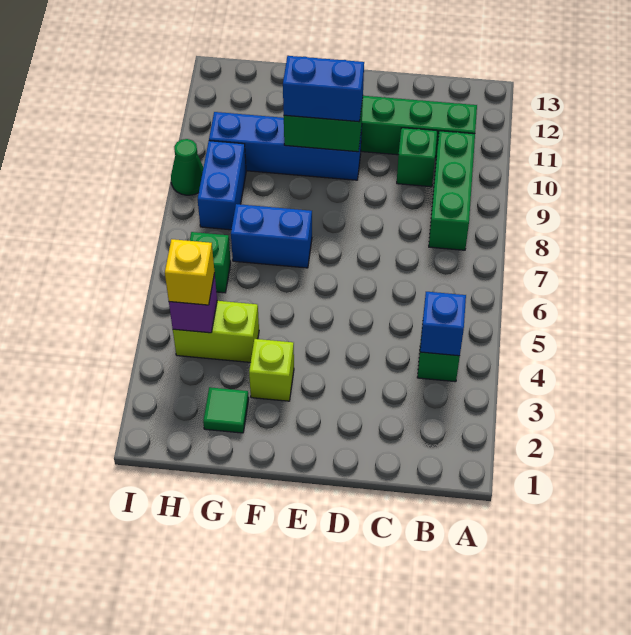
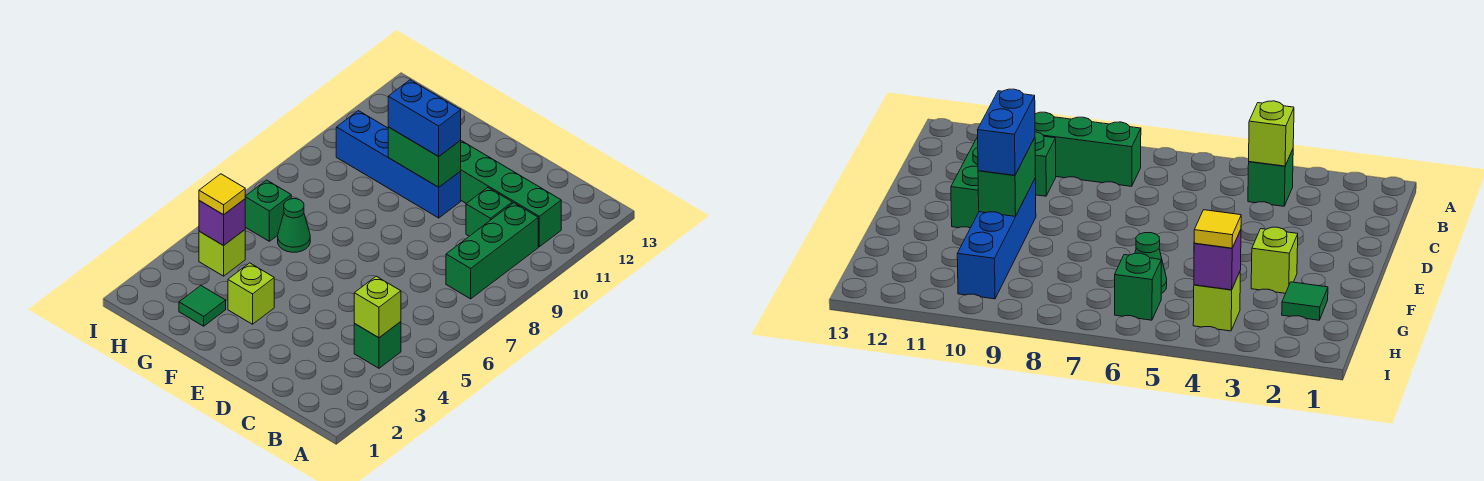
blue 1x1 brick [420,292,466,356] -> lime 1x1 brick [354,276,401,338]
blue 1x2 brick [231,204,312,268] -> none
lime 1x2 brick [173,301,259,362] -> lime 1x1 brick [199,230,245,276]
yellow 1x1 brick [165,239,215,305] -> yellow 1x1 tile [199,174,245,215]
blue 1x2 brick [198,141,246,230] -> none
green 1x1 cone [171,139,204,195] -> green 1x1 cone moved to [278,199,310,252]

